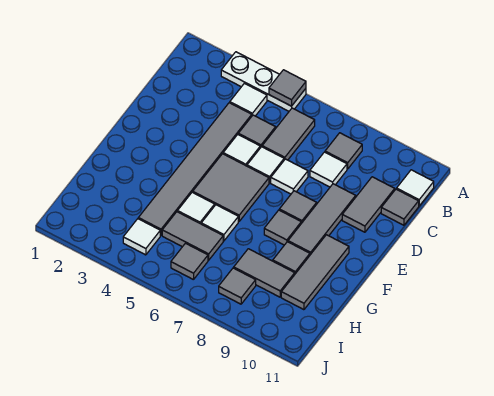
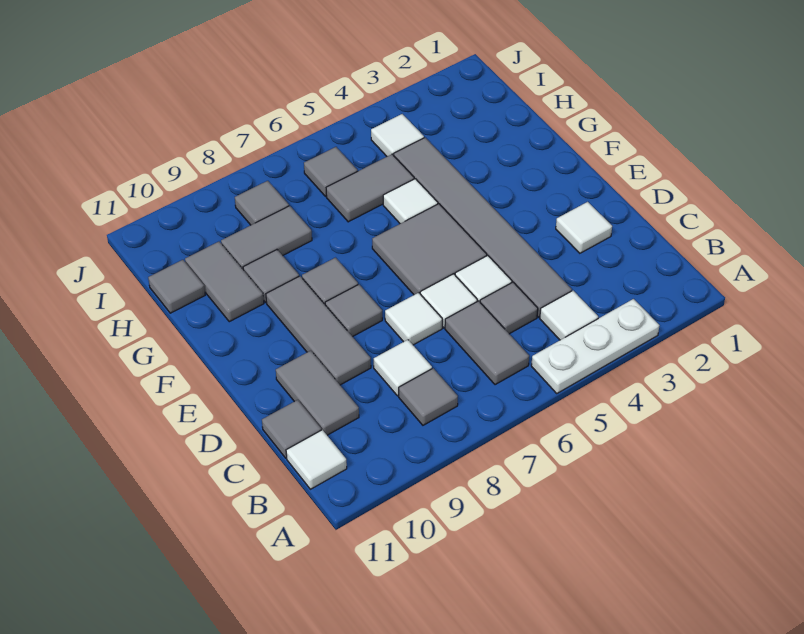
grey 1x1 tile [269,70,306,106] -> grey 1x1 tile moved to [148,260,205,313]
grey 1x3 tile [281,235,349,310] -> grey 1x2 tile [185,242,264,322]
white 1x1 tile [201,205,238,241] -> white 1x1 tile moved to [556,202,612,253]

